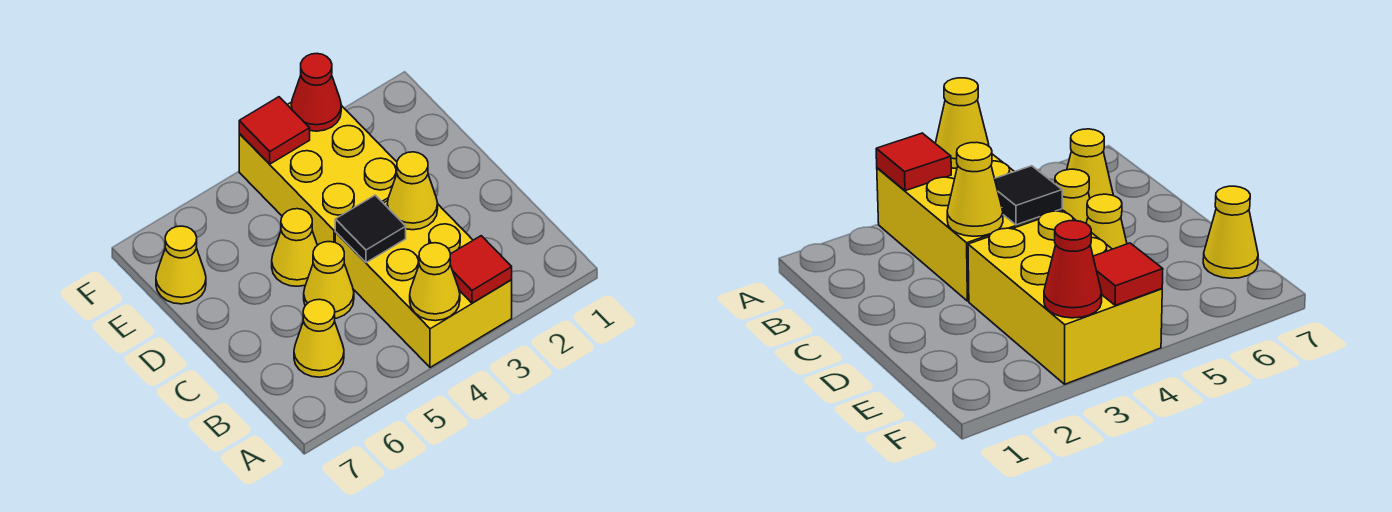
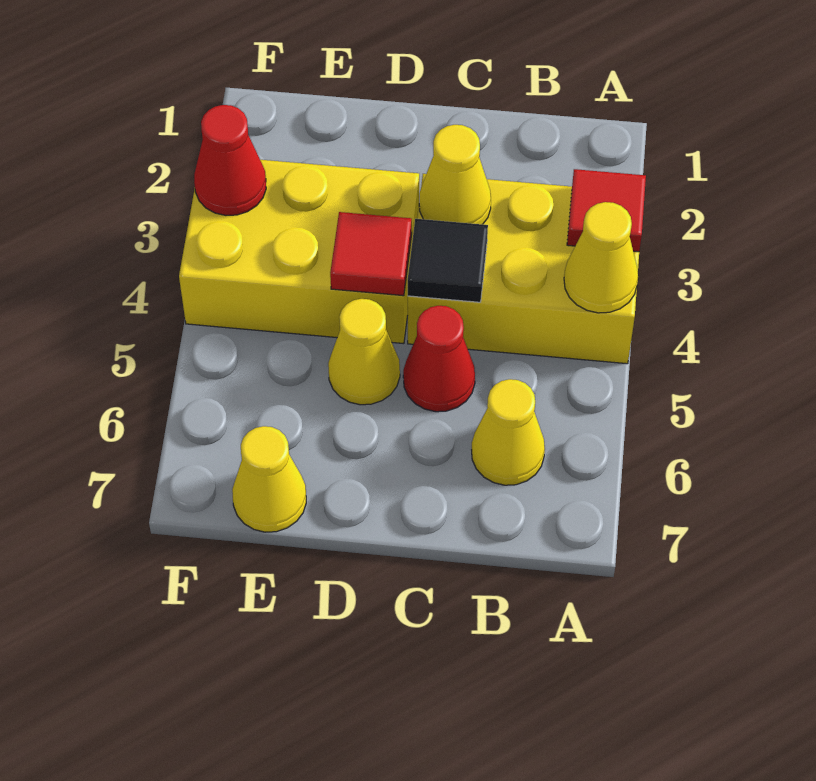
yellow 1x1 cone [304,242,354,318] -> red 1x1 cone [403,306,475,412]
red 1x1 tile [239,97,310,164] -> red 1x1 tile moved to [330,212,412,296]

